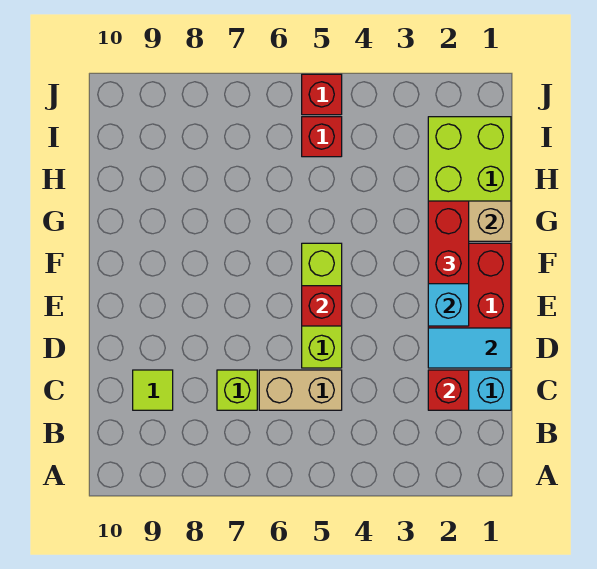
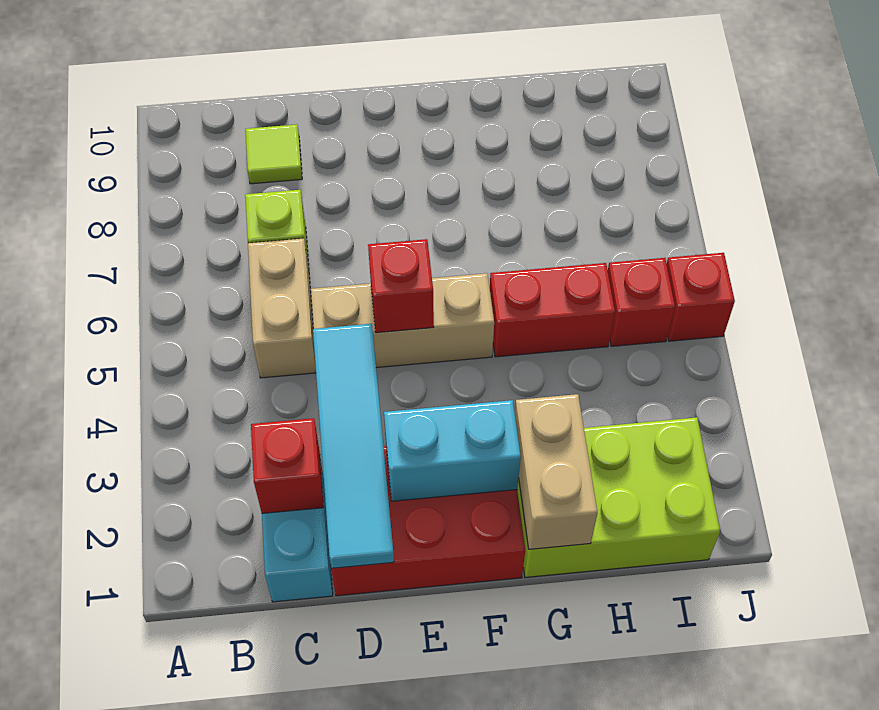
cyan 1x2 tile [428,328,511,368] -> cyan 1x4 tile [313,324,394,568]
lime 1x3 brick [302,243,342,368] -> tan 1x3 brick [311,273,494,368]
red 1x2 brick [428,201,469,284] -> red 1x2 brick moved to [490,263,615,357]

